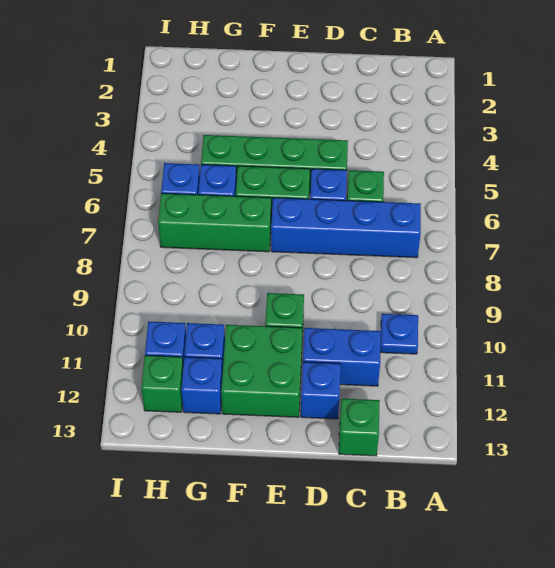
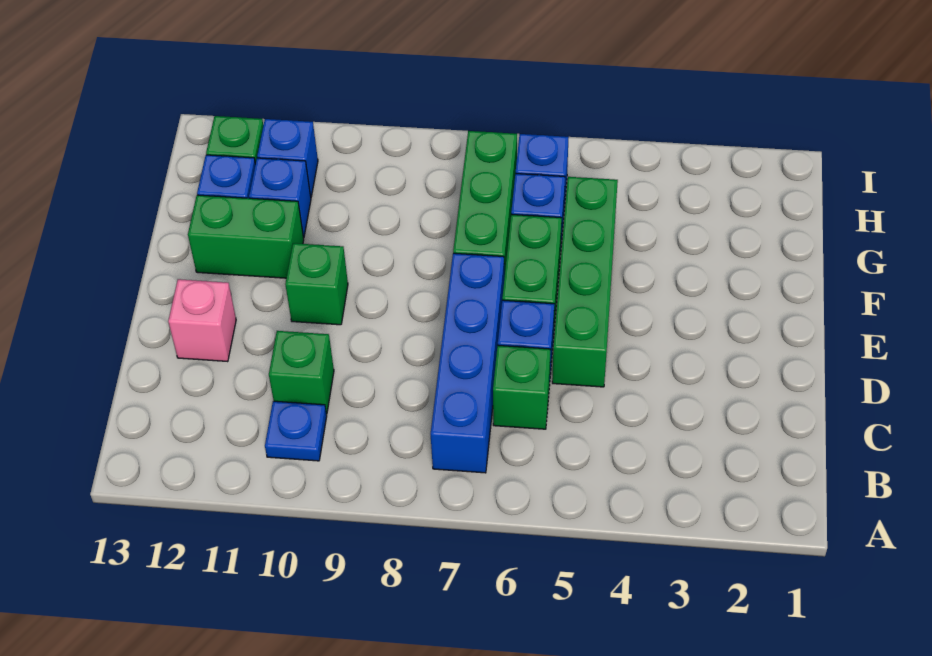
blue 1x2 brick [303,328,381,386] -> none
green 1x1 brick [339,399,380,456] -> green 1x1 brick moved to [269,331,334,414]
blue 1x1 brick [301,362,341,419] -> pink 1x1 brick [168,279,236,362]
green 2x2 brick [221,325,302,417] -> green 1x2 brick [188,195,304,278]

